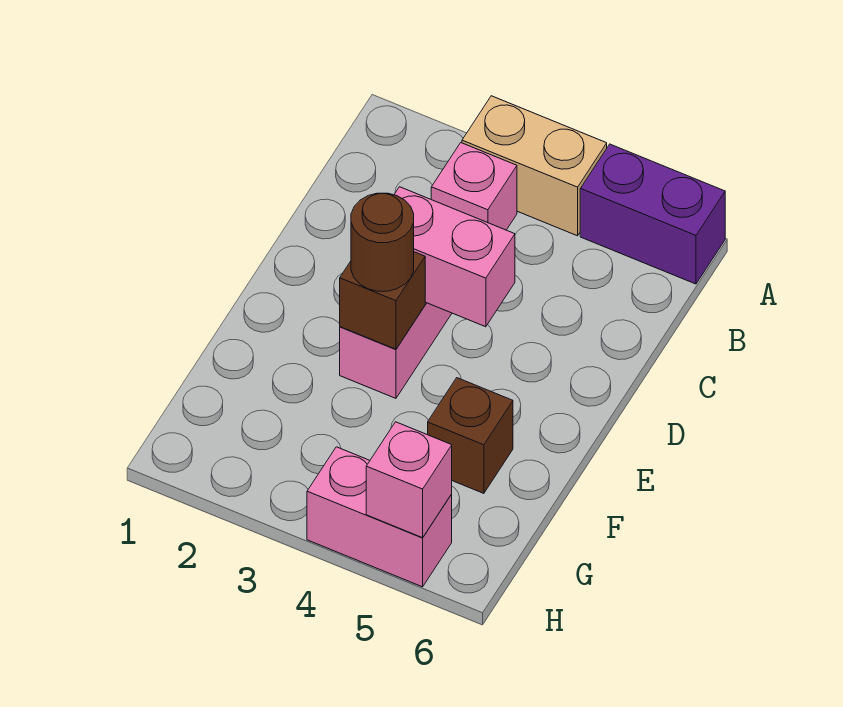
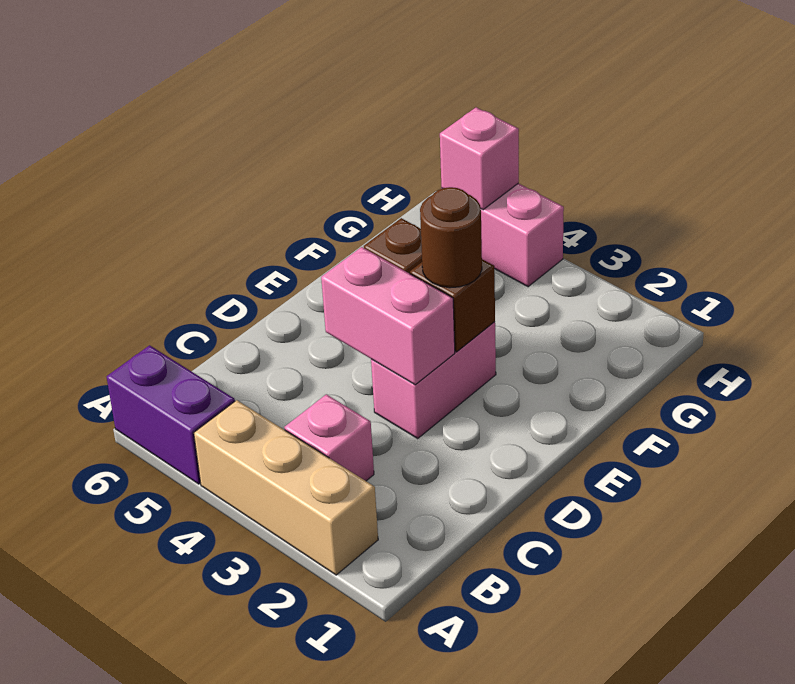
tan 1x2 brick [462,96,607,236] -> tan 1x3 brick [194,400,378,575]

